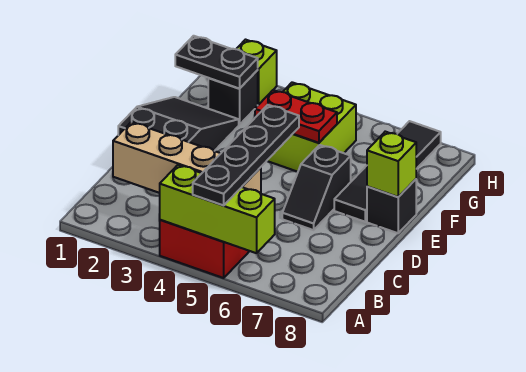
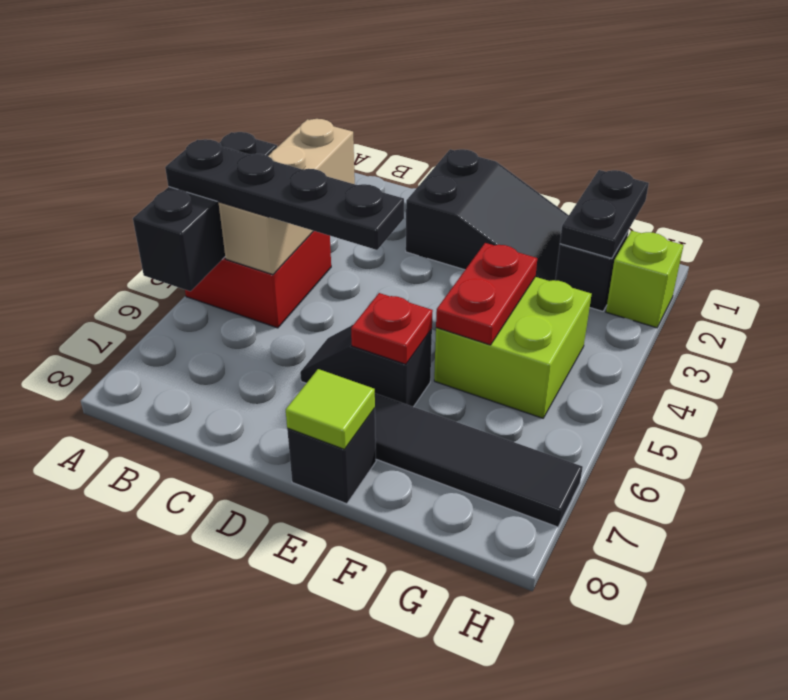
lime 1x3 brick [160,165,275,253] -> black 1x3 brick [133,132,277,291]
tan 1x4 brick [113,122,261,194] -> tan 1x3 brick [219,119,355,275]
none -> red 1x1 plate [351,293,433,364]
lime 1x1 brick [367,132,416,197] -> lime 1x1 tile [286,369,375,449]

